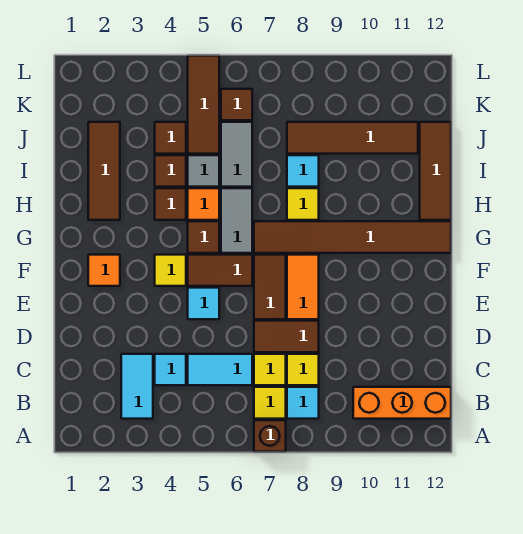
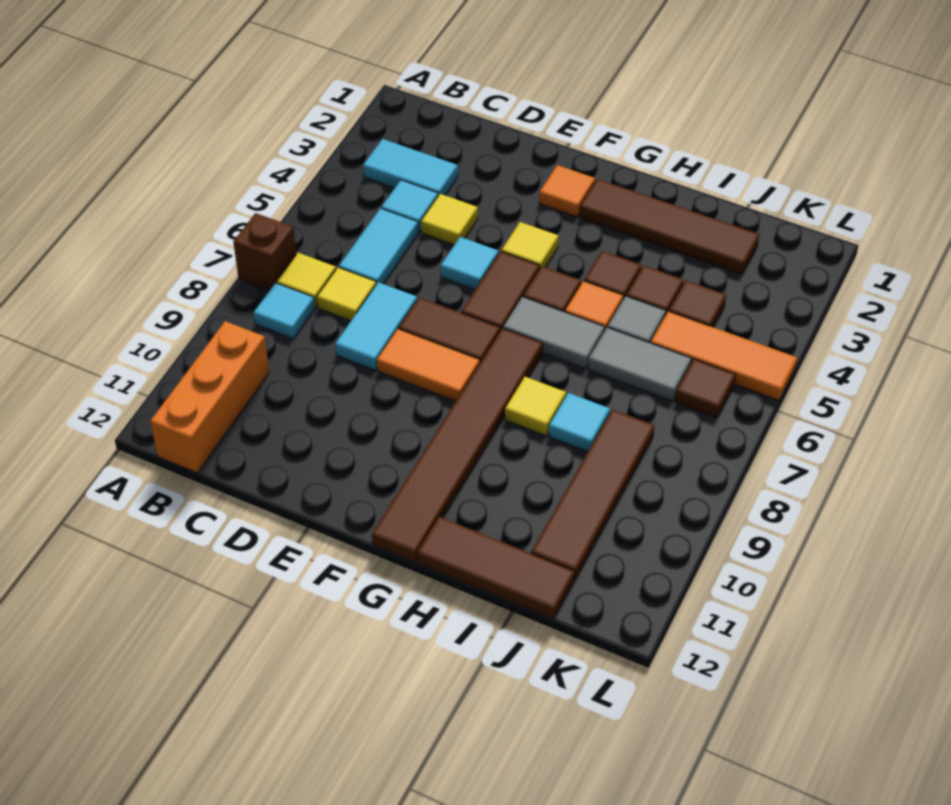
yellow 1x1 tile [287,354,319,385] -> yellow 1x1 tile moved to [421,194,478,245]
brown 1x2 tile [254,321,319,352] -> cyan 1x2 tile [335,282,417,370]
brown 1x3 tile [88,122,120,220] -> brown 1x4 tile [579,179,759,274]
brown 1x3 tile [188,56,219,154] -> orange 1x3 tile [651,311,797,400]

